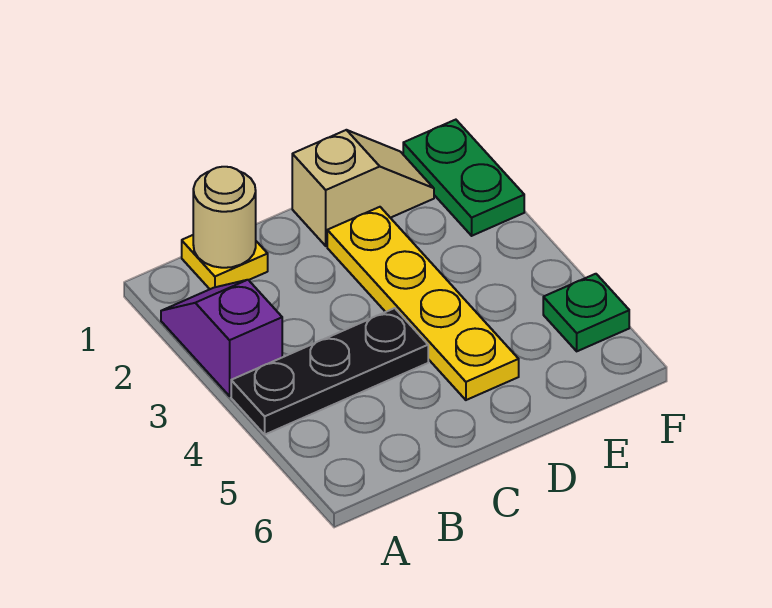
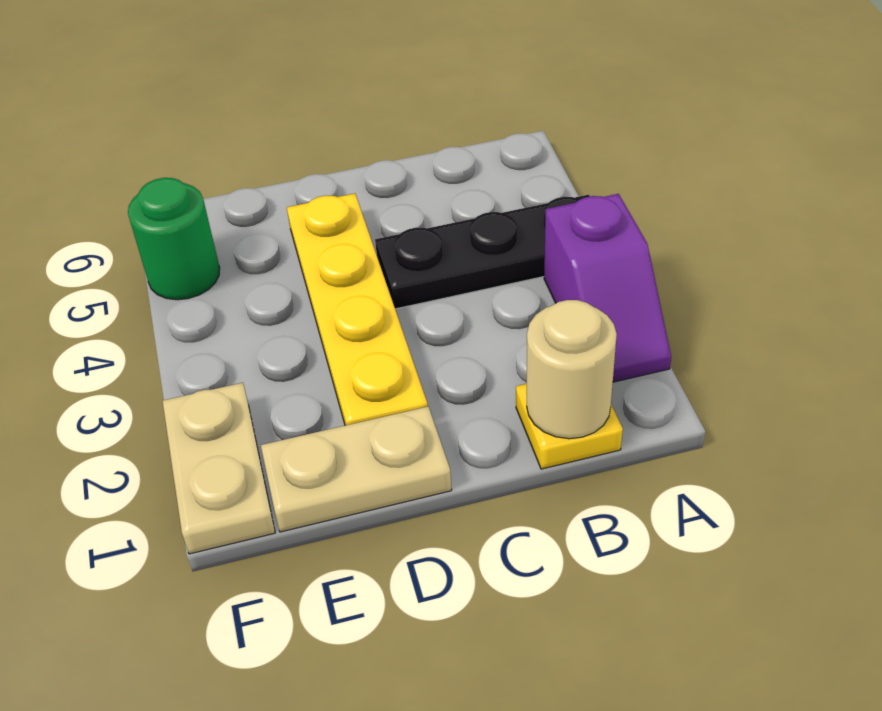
tan 1x2 slope [292,130,434,246] -> tan 1x2 plate [261,407,452,532]
green 1x2 plate [403,120,524,236] -> tan 1x2 plate [163,383,275,554]
green 1x1 plate [543,274,629,351] -> green 1x1 round brick [128,178,220,300]

